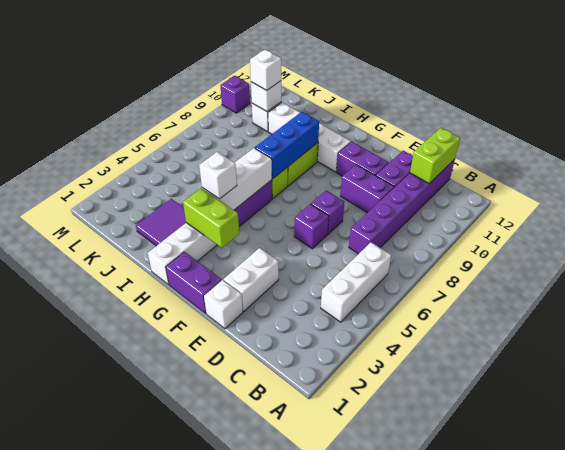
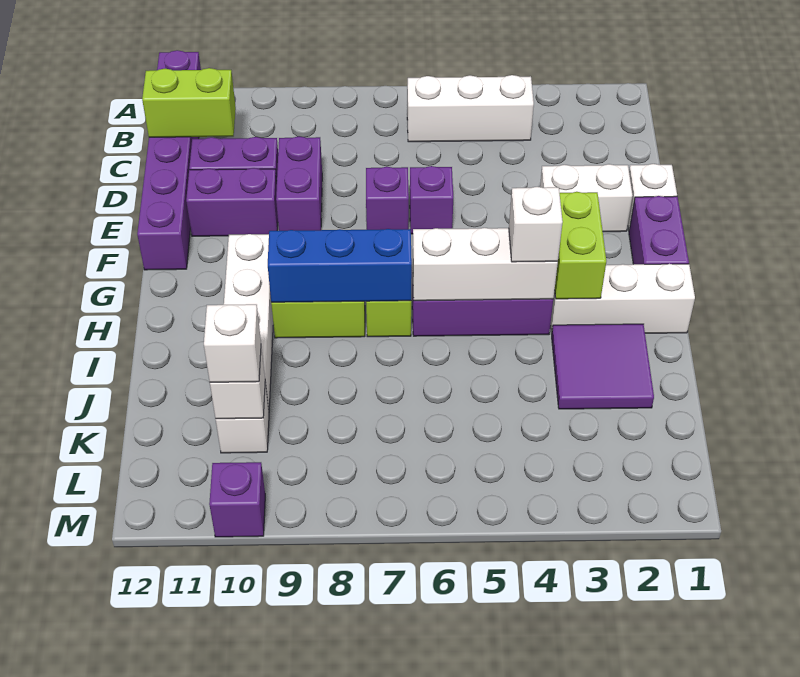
purple 1x6 brick [349,159,455,254] -> purple 1x6 brick turned to [137,50,201,270]
purple 1x2 brick [336,142,388,176] -> purple 1x2 brick turned to [186,168,278,236]

